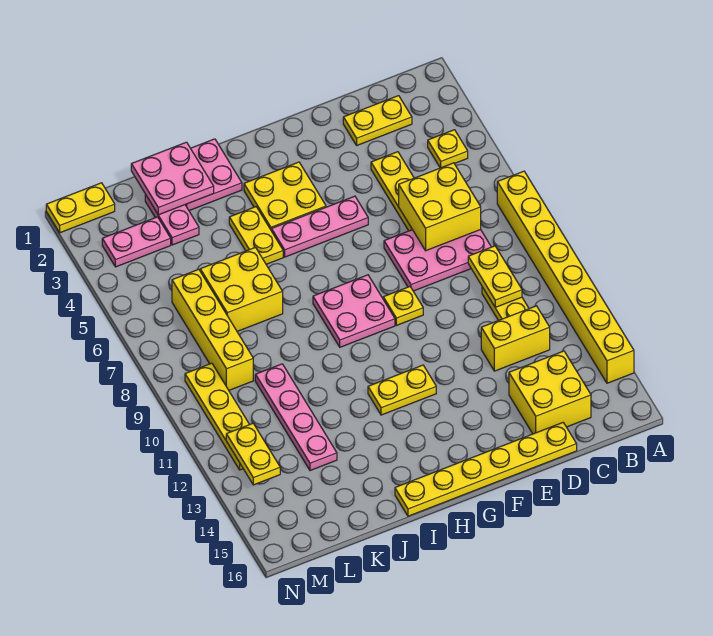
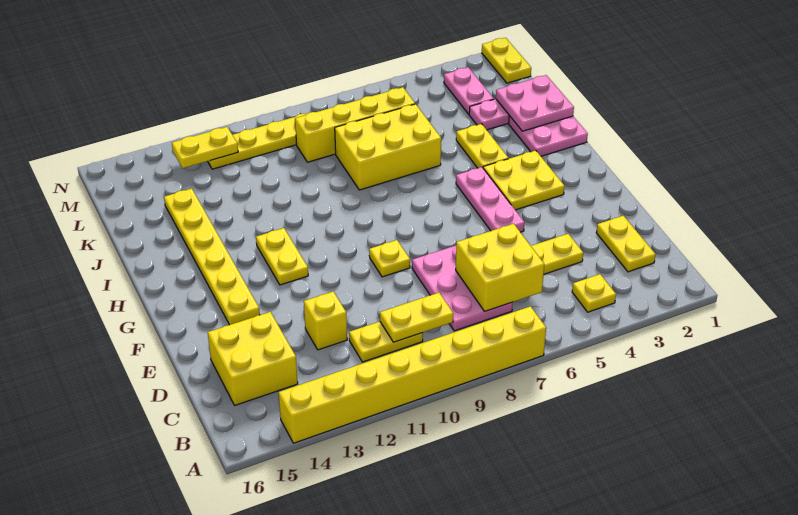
yellow 1x2 brick [481,306,550,371] -> yellow 1x1 brick [304,292,347,350]
yellow 1x6 plate [395,423,577,516] -> yellow 1x6 plate moved to [164,189,260,325]
pink 2x2 plate [313,275,395,347] -> none
yellow 1x2 plate [229,207,283,264] -> yellow 1x2 plate turned to [456,124,508,168]
yellow 2x2 brick [200,247,283,331] -> yellow 2x3 brick [335,104,441,190]
pink 1x4 plate [255,364,337,471] -> none

